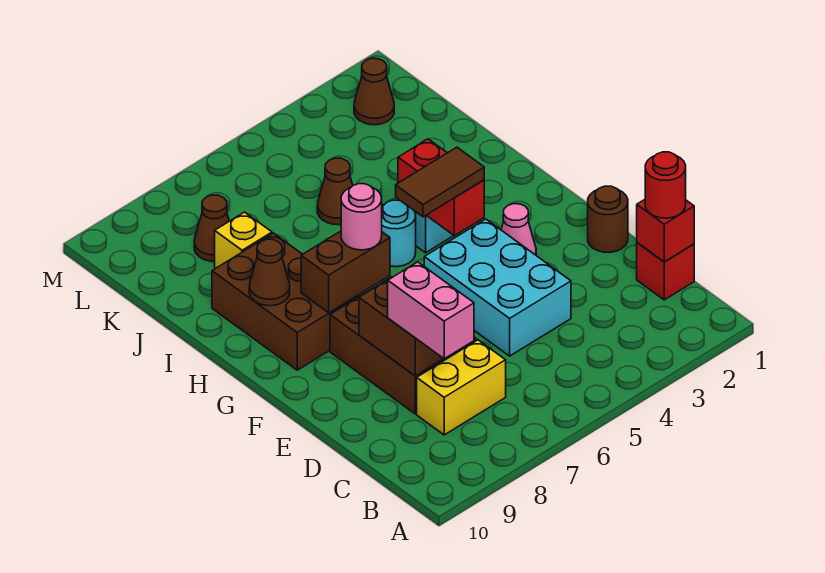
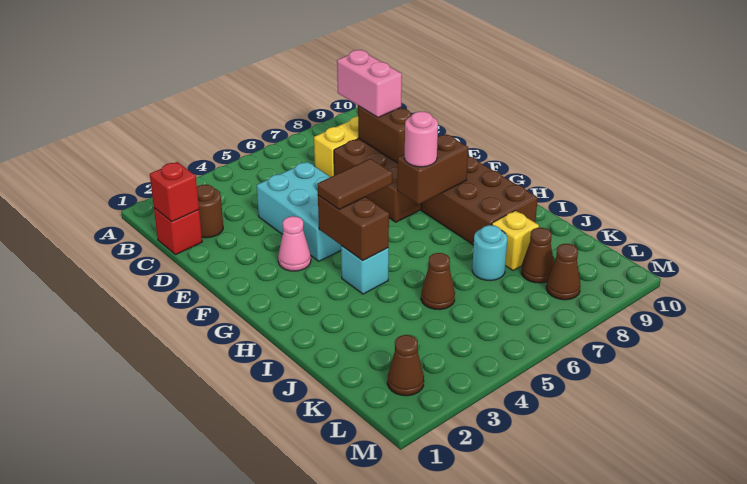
red 1x1 round brick [645,152,686,218] -> none
brown 1x1 round brick [588,186,628,252] -> brown 1x1 round brick moved to [197,185,223,238]
red 1x2 brick [398,139,484,236] -> brown 1x2 brick [318,195,389,261]
cyan 1x1 round brick [382,200,416,267] -> cyan 1x1 round brick moved to [472,225,507,281]
brown 1x1 cone [249,239,290,306] -> brown 1x1 cone moved to [546,244,580,300]

